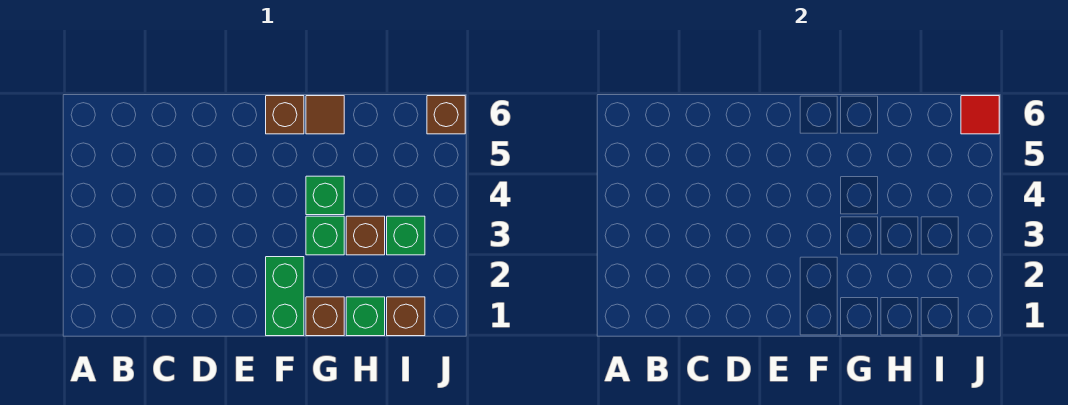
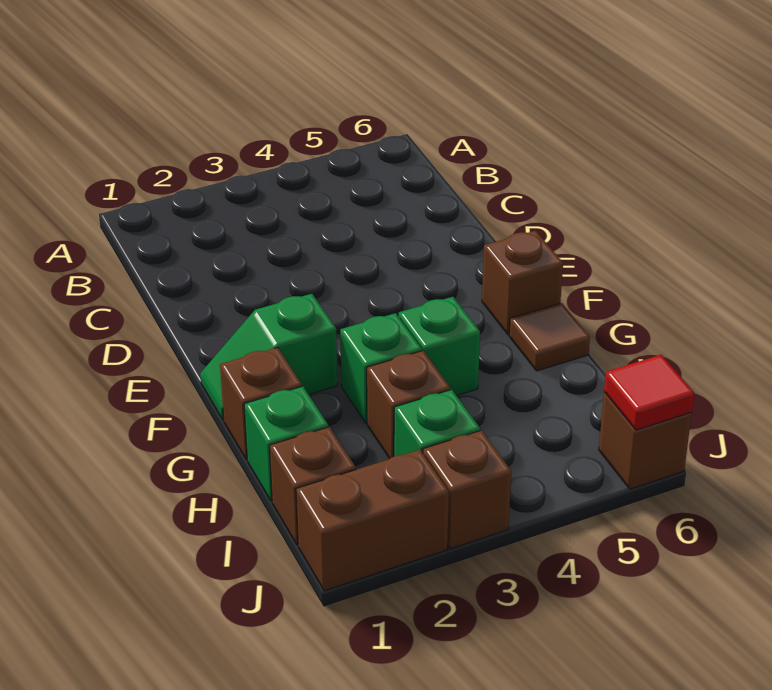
green 1x2 brick [266,257,304,336] -> green 1x2 slope [200,294,337,420]
none -> brown 1x2 brick [296,450,449,591]
none -> brown 1x1 brick [423,430,511,549]

